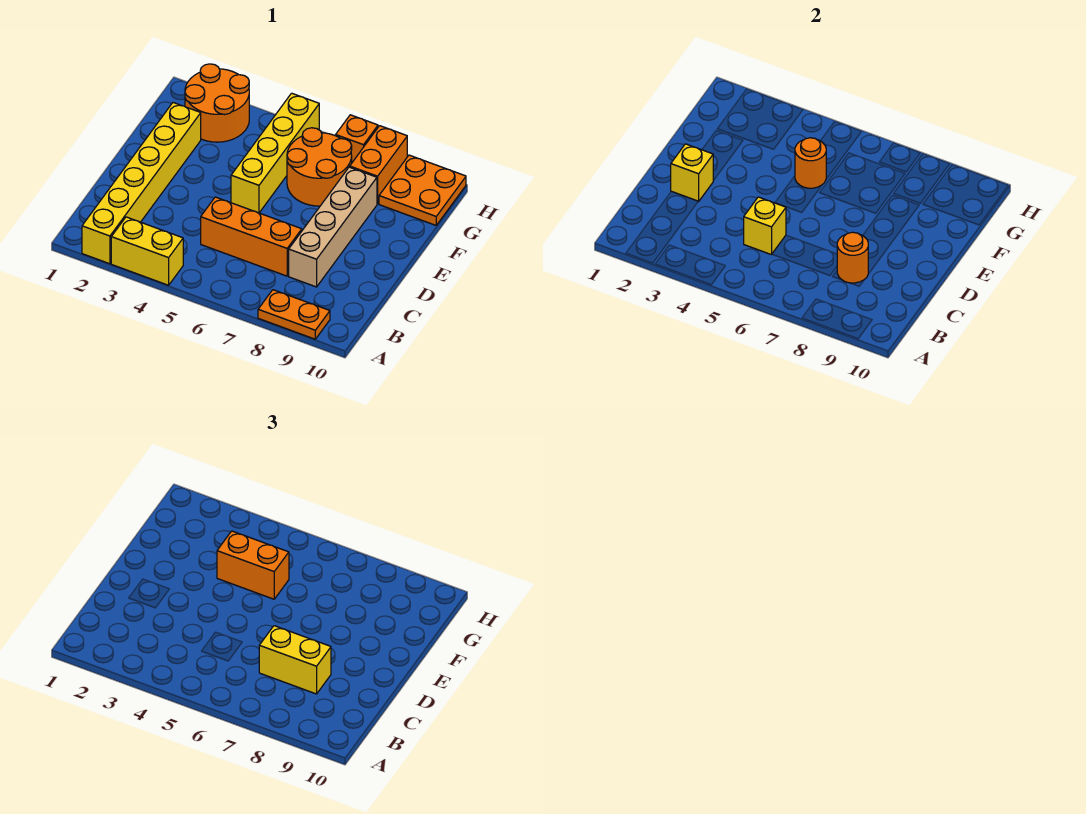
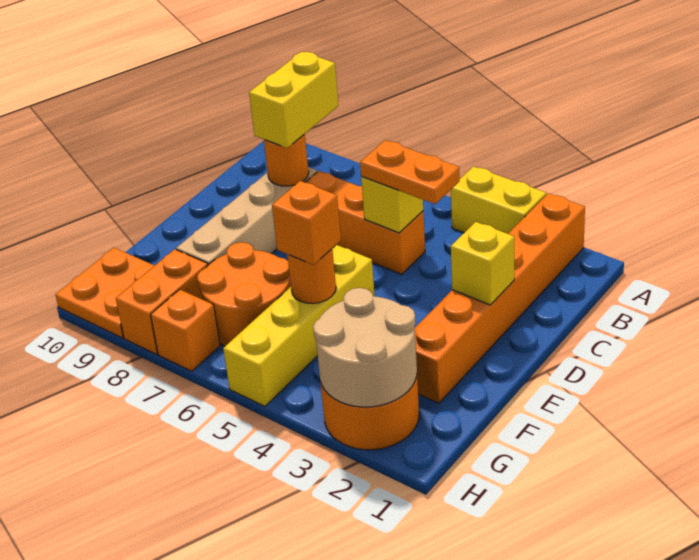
yellow 1x6 brick [82,103,201,264] -> orange 1x6 brick [415,193,585,403]
orange 1x2 plate [258,290,330,339] -> orange 1x2 plate moved to [360,140,460,204]
yellow 1x2 brick [259,626,331,694] -> yellow 1x2 brick turned to [249,52,338,148]
orange 1x2 brick [217,531,289,599] -> orange 1x1 brick [272,181,341,265]
none -> tan 2x2 round brick [313,288,417,407]

